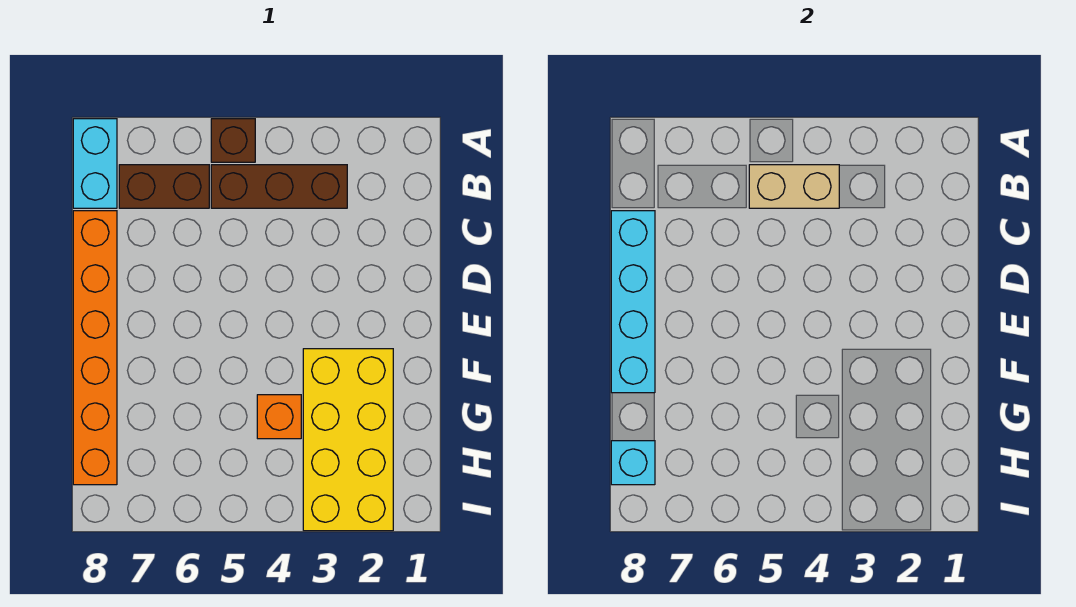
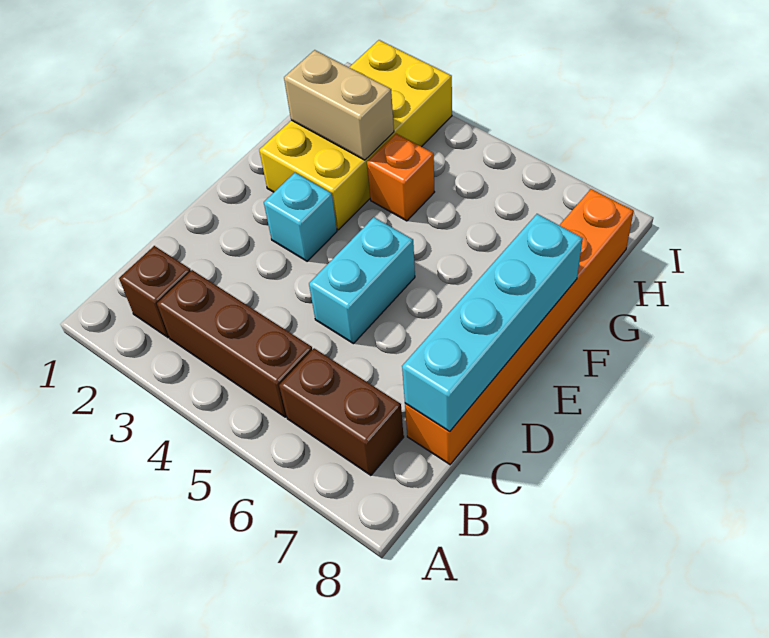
brown 1x1 brick [211,119,255,162] -> brown 1x1 brick moved to [119,246,191,338]
cyan 1x2 brick [73,119,117,208] -> cyan 1x2 brick moved to [309,217,415,344]
tan 1x2 brick [749,165,839,208] -> tan 1x2 brick moved to [284,50,394,160]
cyan 1x1 brick [611,441,655,485] -> cyan 1x1 brick moved to [264,173,337,261]

